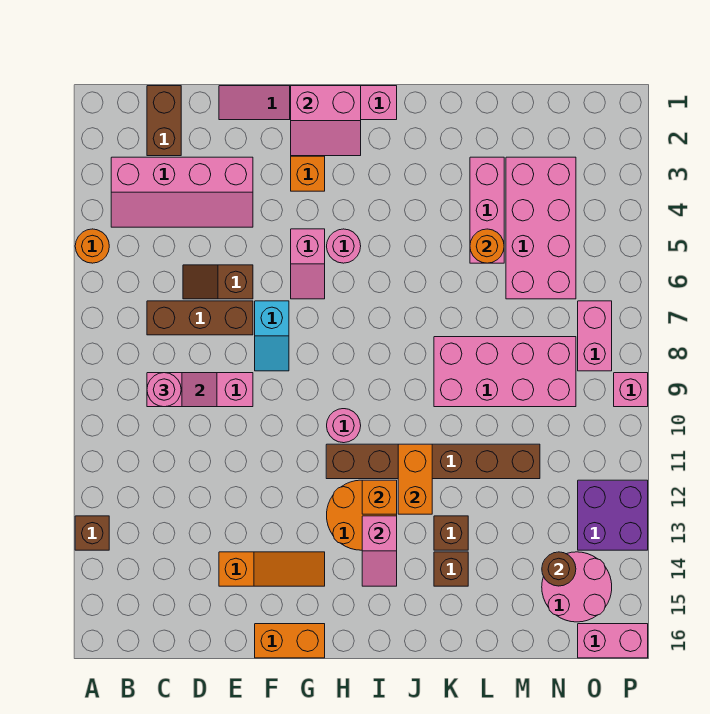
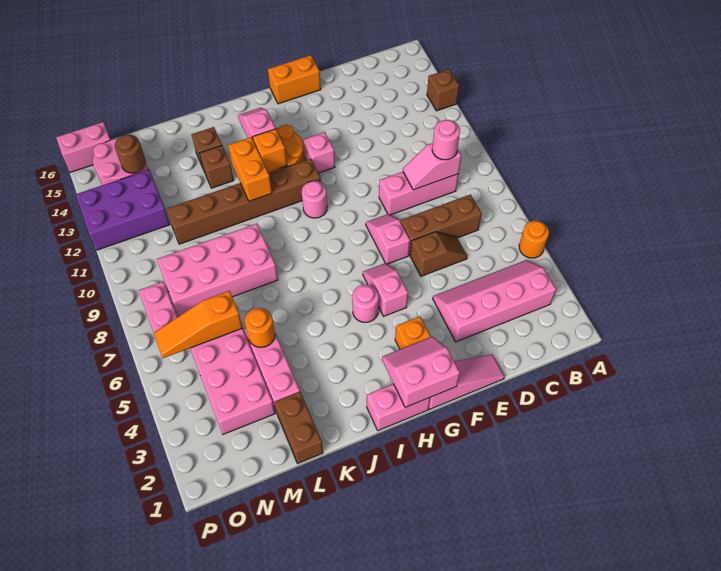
brown 1x2 brick [147,86,181,156] -> brown 1x2 brick moved to [274,392,323,464]
orange 1x3 slope [219,552,325,586] -> orange 1x3 slope moved to [154,291,242,358]
cyan 1x2 slope [255,301,289,371] -> pink 1x2 slope [366,214,410,264]
purple 2x2 brick [578,480,648,550] -> purple 2x3 brick [76,170,170,250]
pink 1x1 brick [614,373,648,407] -> pink 1x1 brick moved to [303,132,335,173]

